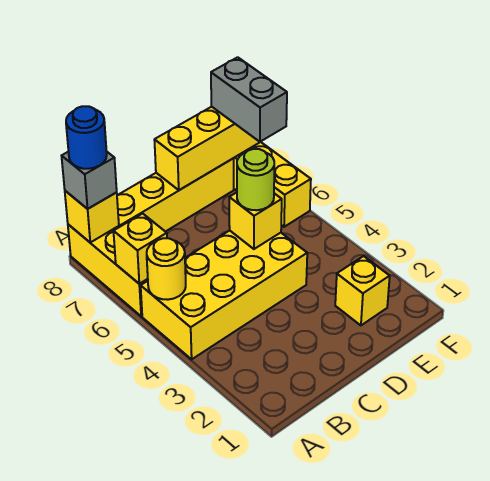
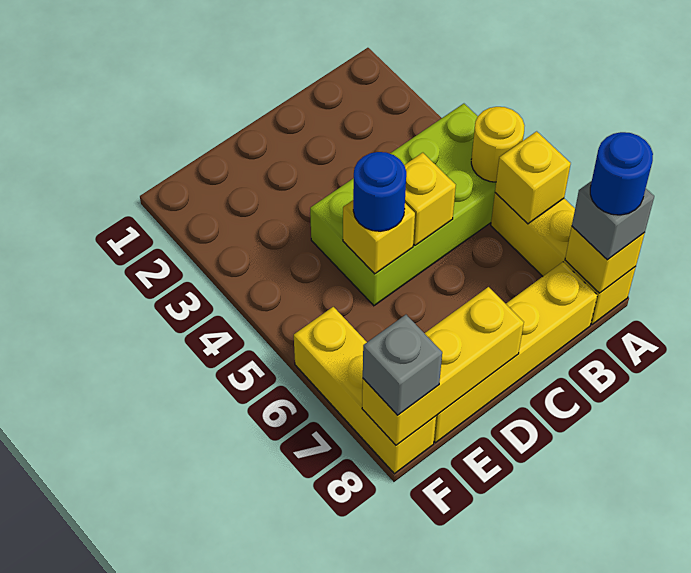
yellow 2x4 brick [141,231,307,359] -> lime 2x4 brick [310,104,496,306]
lime 1x1 round brick [237,149,274,210] -> blue 1x1 round brick [353,152,406,231]
yellow 1x1 brick [335,256,390,325] -> yellow 1x1 brick moved to [404,153,456,245]
grey 1x2 brick [211,57,287,142] -> grey 1x1 brick [363,315,442,415]

